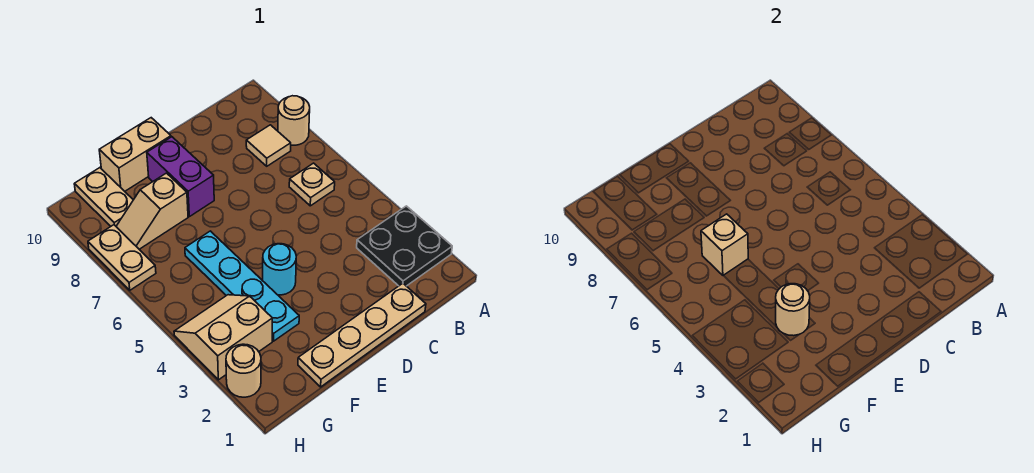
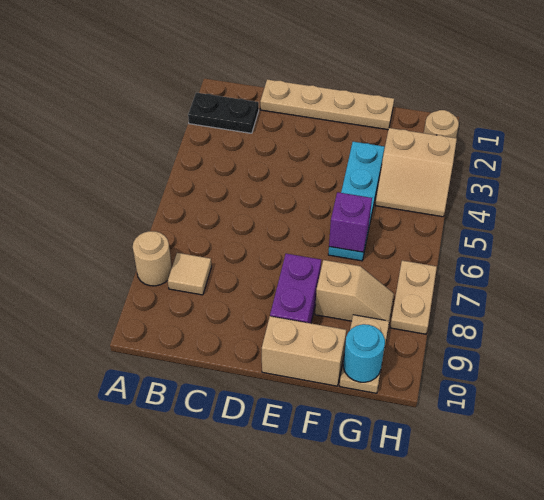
black 2x2 plate [357,206,452,286] -> black 1x2 plate [188,93,259,133]
tan 1x1 plate [289,163,335,206] -> none
cyan 1x1 round brick [263,244,296,295] -> cyan 1x1 round brick moved to [343,324,385,382]
tan 1x1 round brick [776,284,810,336] -> none
tan 1x1 brick [701,214,748,275] -> purple 1x1 brick [329,192,372,252]

